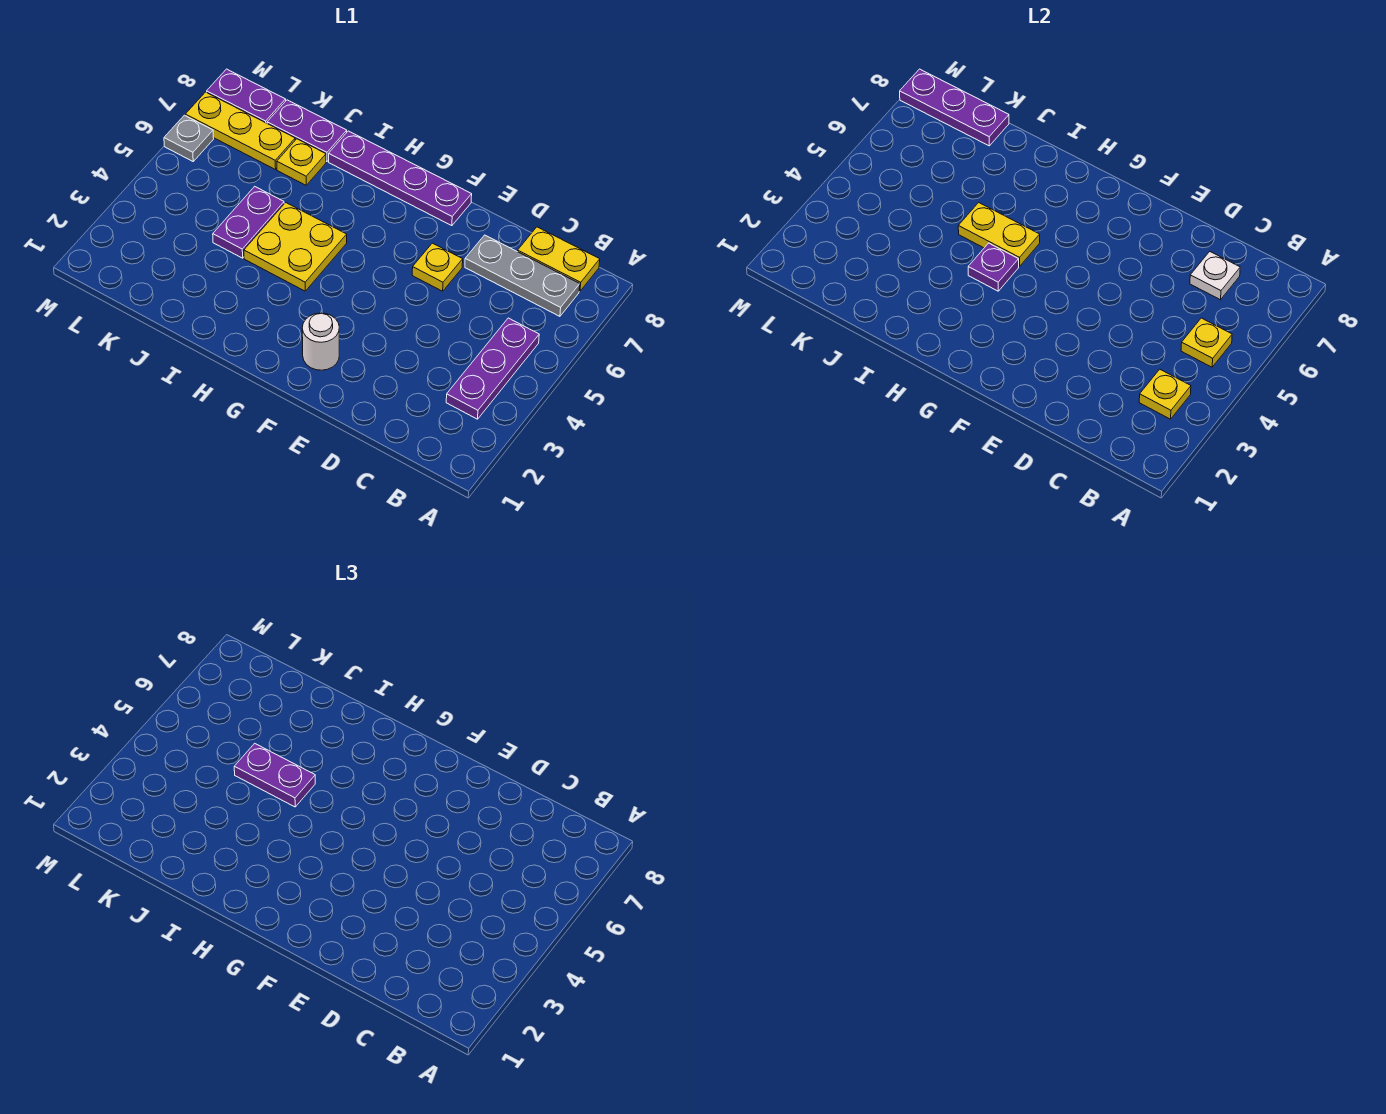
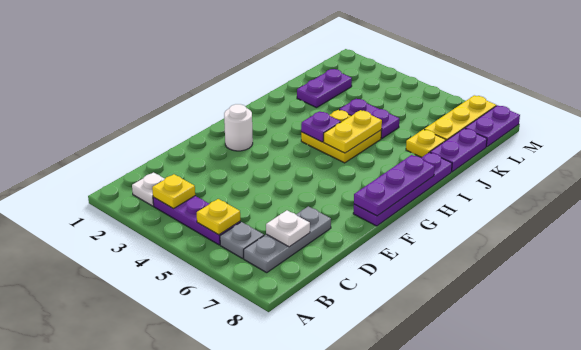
none -> white 1x1 plate [132,173,164,206]
yellow 1x2 plate [518,227,600,291] -> none
yellow 1x1 plate [412,243,463,291] -> none
purple 1x2 plate [234,743,315,807] -> purple 1x2 plate moved to [297,69,352,108]
purple 1x3 plate [900,69,1009,146] -> purple 1x3 plate moved to [354,155,435,216]
grey 1x1 plate [164,115,214,161] -> grey 1x1 plate moved to [220,222,264,259]

